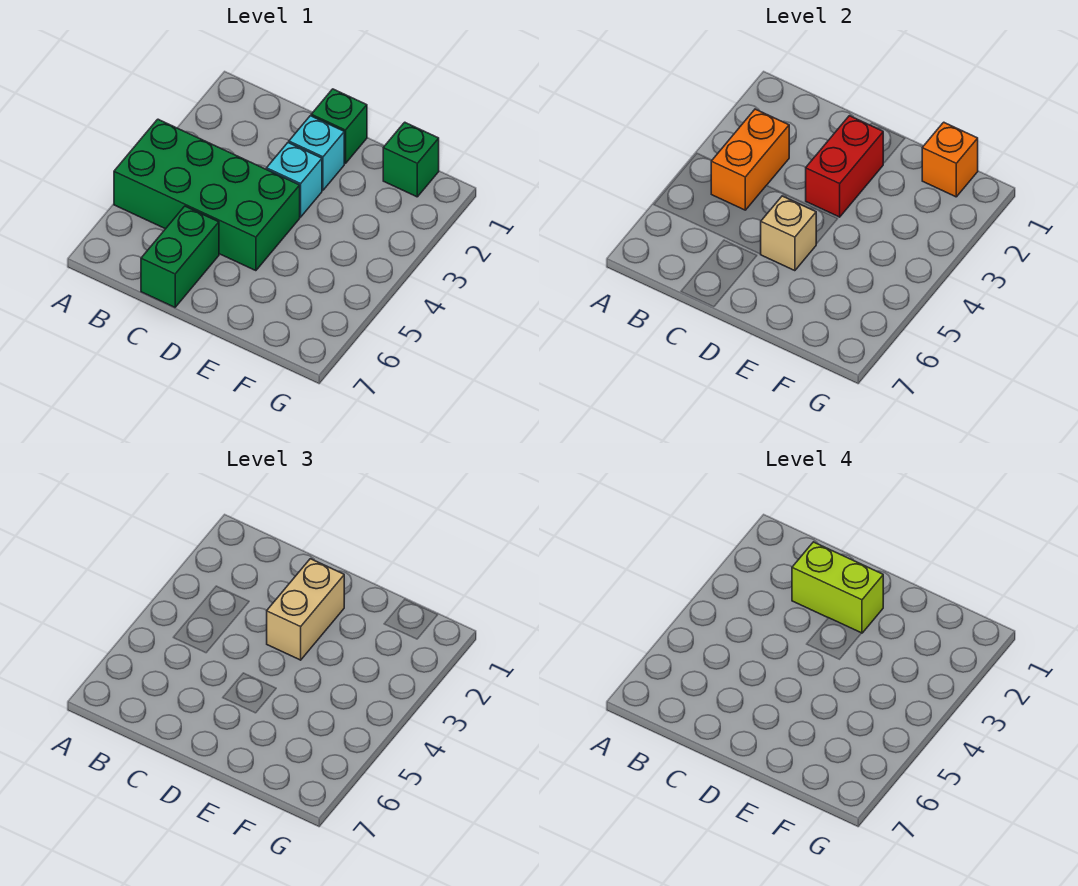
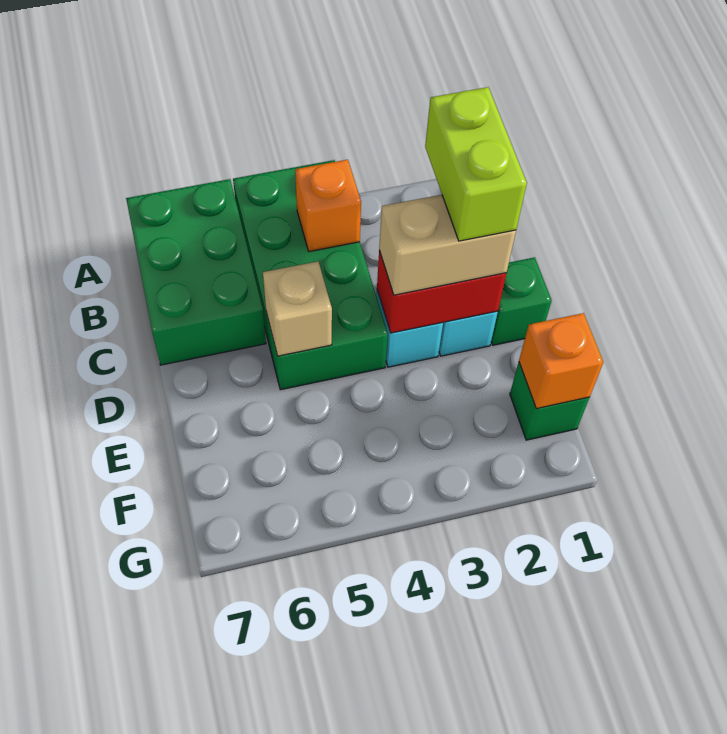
orange 1x2 brick [711,109,789,210] -> orange 1x1 brick [295,160,361,252]
green 1x2 brick [141,206,219,307] -> green 2x3 brick [126,179,266,365]

